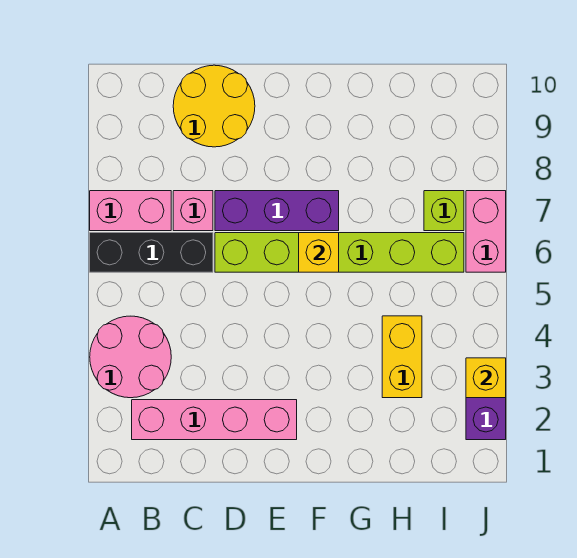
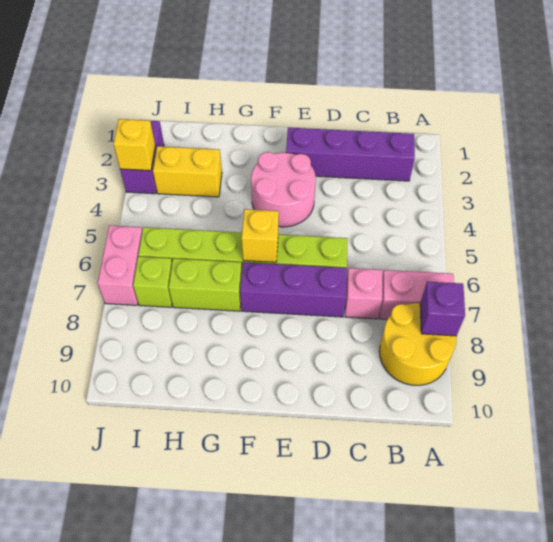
pink 2x2 round brick [90,316,171,398] -> pink 2x2 round brick moved to [251,152,316,227]
black 1x3 brick [90,233,213,272] -> none
none -> purple 1x1 brick [420,282,465,336]
pink 1x4 brick [132,400,297,440] -> purple 1x4 brick [286,128,415,181]
yellow 2x2 round brick [173,65,255,147] -> yellow 2x2 round brick moved to [379,303,457,385]
none -> lime 1x2 brick [169,258,242,311]
yellow 1x2 brick [382,316,422,398] -> yellow 1x2 brick turned to [153,146,222,197]

